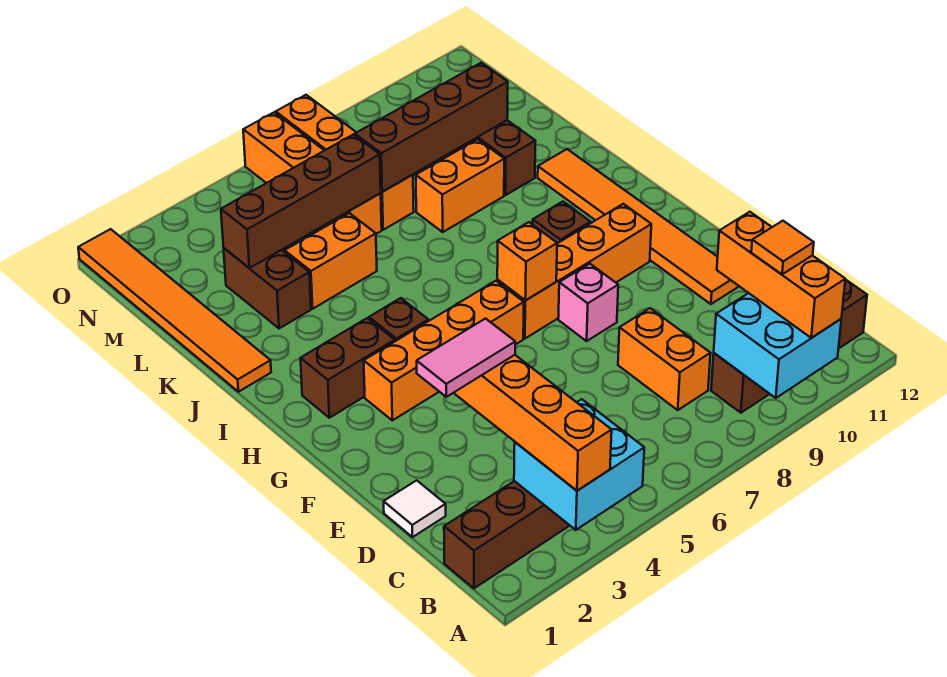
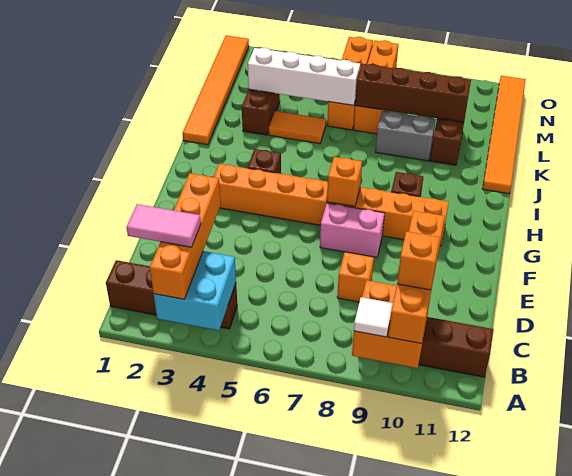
cyan 2x2 brick [714,293,841,398] -> orange 2x2 brick [352,280,430,368]
orange 1x3 brick [717,212,845,338] -> orange 1x4 brick [388,211,445,343]
orange 1x1 tile [751,221,814,274] -> orange 1x1 brick [397,231,440,290]
orange 1x2 brick [618,308,710,410] -> orange 1x1 brick [337,252,374,302]
white 1x1 tile [384,480,446,537] -> white 1x1 tile moved to [354,297,393,337]
pink 1x2 tile [417,319,515,397] -> pink 1x2 tile moved to [126,204,201,247]
orange 1x6 tile [538,149,739,304] -> orange 1x6 tile moved to [483,76,526,194]
pink 1x1 brick [558,264,618,341] -> pink 1x2 brick [320,203,384,257]
brown 1x2 brick [301,318,395,418] -> none
orange 1x2 brick [285,213,377,309] -> orange 1x2 tile [269,111,326,144]
orange 1x2 brick [416,139,504,232] -> grey 1x2 brick [376,111,436,161]
brown 1x4 brick [221,135,381,268] -> white 1x4 brick [248,48,360,105]

